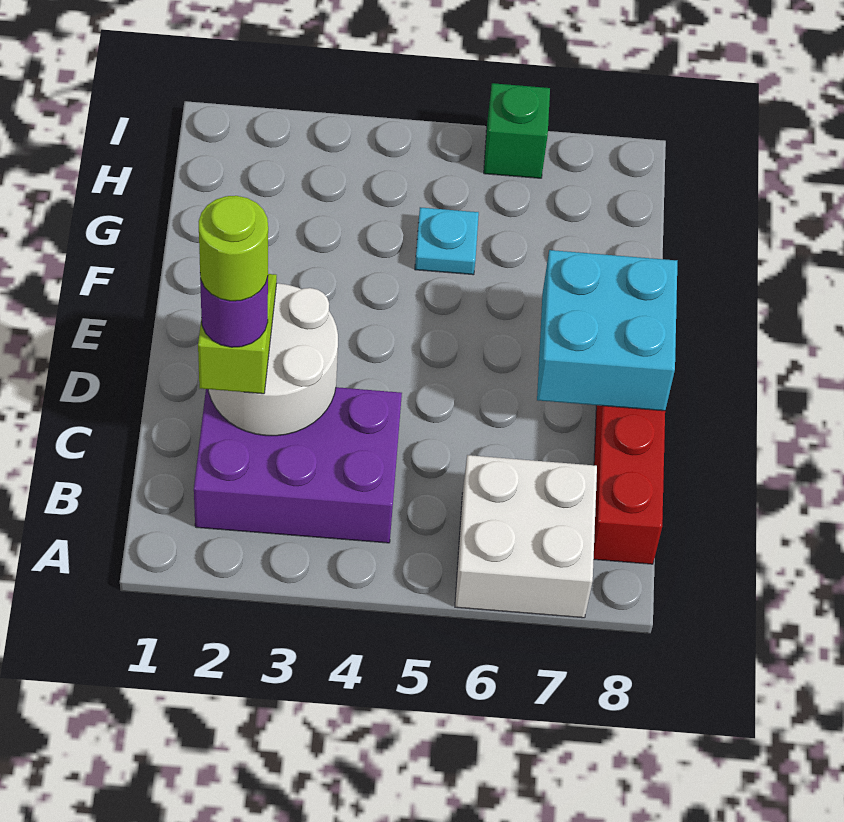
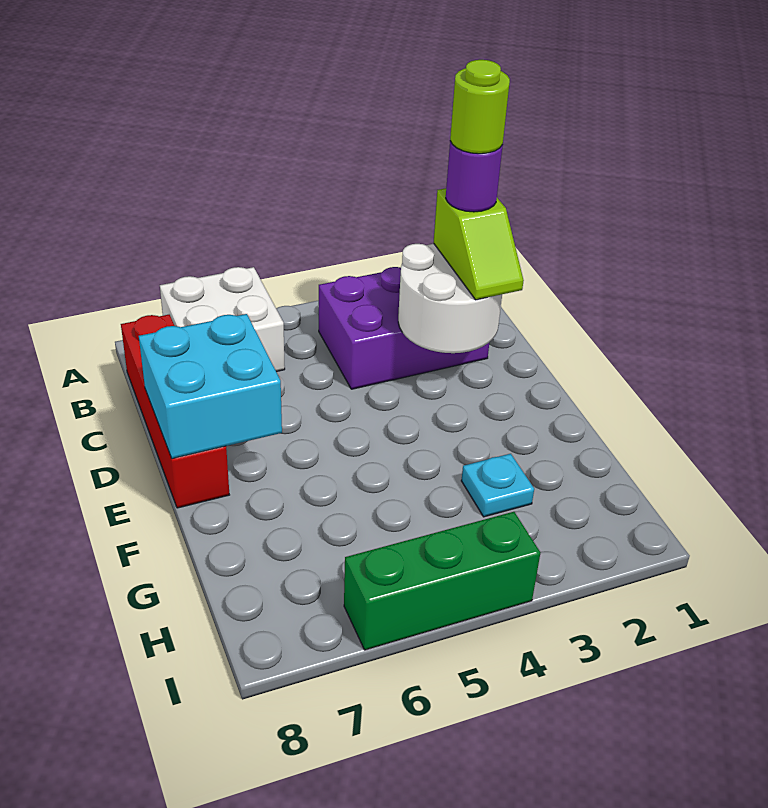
cyan 1x1 plate [415,207,479,275] -> cyan 1x1 plate moved to [461,454,534,517]
green 1x1 brick [484,83,550,178] -> green 1x3 brick [344,512,540,650]

